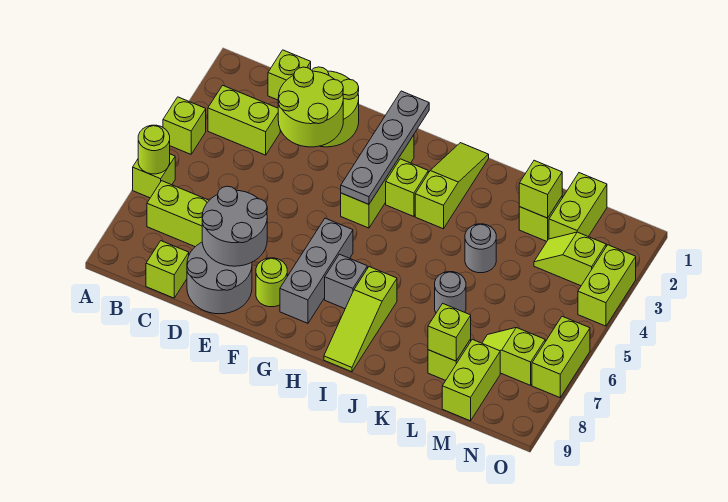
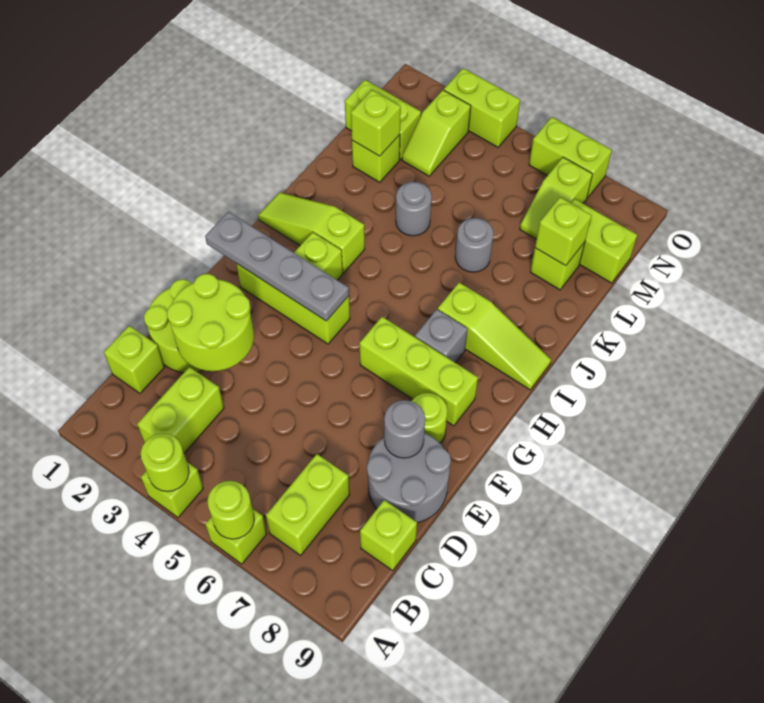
none -> lime 1x1 round brick [141,433,189,492]
grey 2x2 round brick [202,186,267,266] -> grey 1x1 round brick [384,400,425,458]
grey 1x3 brick [280,218,353,323] -> lime 1x3 brick [360,317,478,426]

